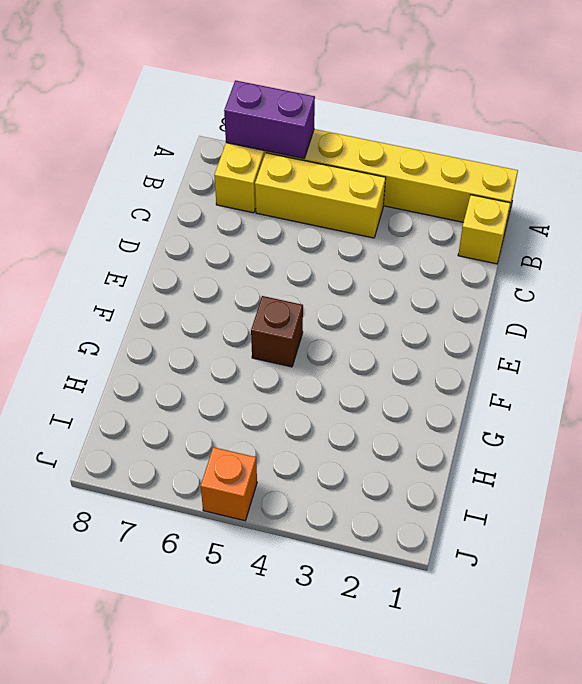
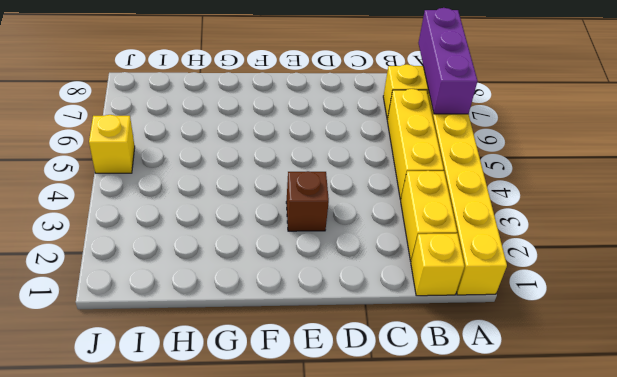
purple 1x2 brick [224,80,315,159] -> purple 1x3 brick [418,8,478,114]
none -> yellow 1x2 brick [401,171,457,261]
brown 1x1 brick [251,296,303,367] -> brown 1x1 brick moved to [286,171,329,231]
orange 1x1 brick [201,447,257,521] -> yellow 1x1 brick [89,115,135,173]

